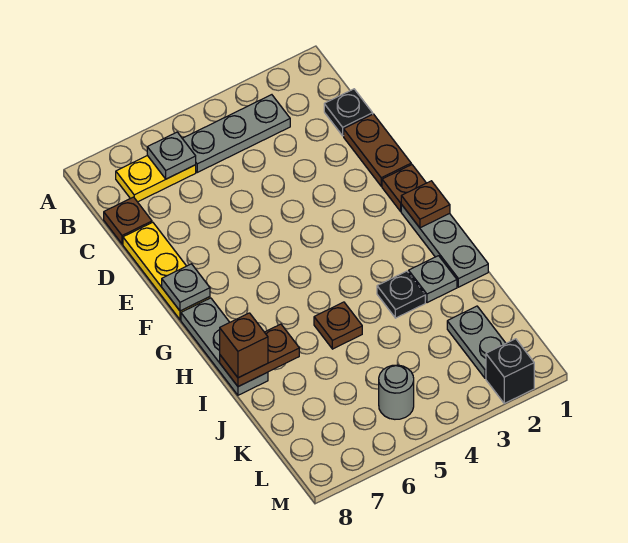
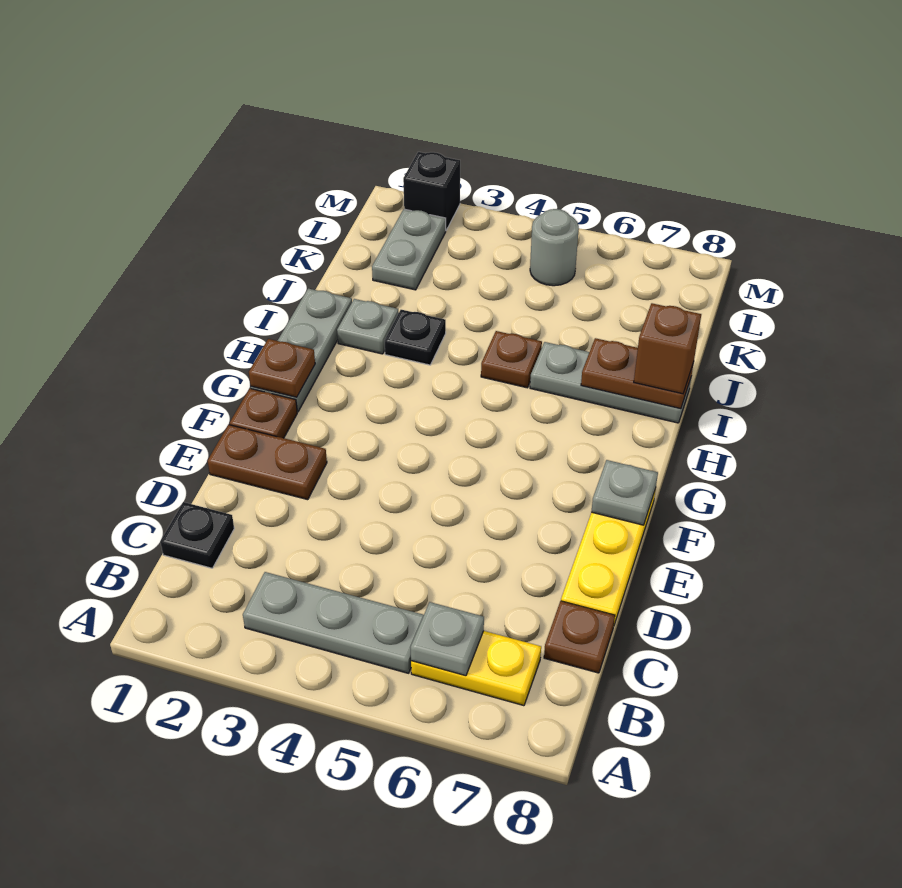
brown 1x2 plate [344,114,411,186] -> brown 1x2 plate turned to [208,425,327,500]
grey 1x3 plate [181,298,268,395] -> grey 1x3 plate turned to [530,342,691,423]

